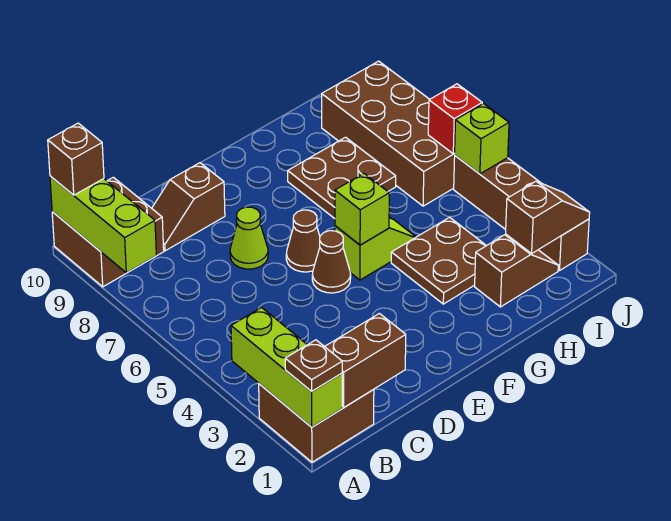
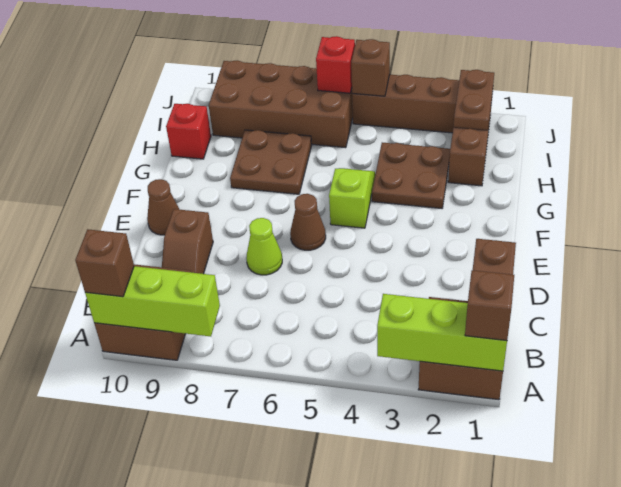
brown 1x1 plate [285,340,342,391] -> brown 1x1 brick [465,270,514,341]
brown 1x1 cone [312,231,351,293] -> brown 1x1 cone moved to [147,179,180,235]
lime 1x1 brick [335,173,389,245] -> none
none -> red 1x1 brick [166,104,211,159]
brown 1x2 slope [506,181,590,253] -> brown 1x2 plate [454,70,494,130]
lime 1x1 brick [455,104,509,174] -> brown 1x1 brick [351,39,390,96]

